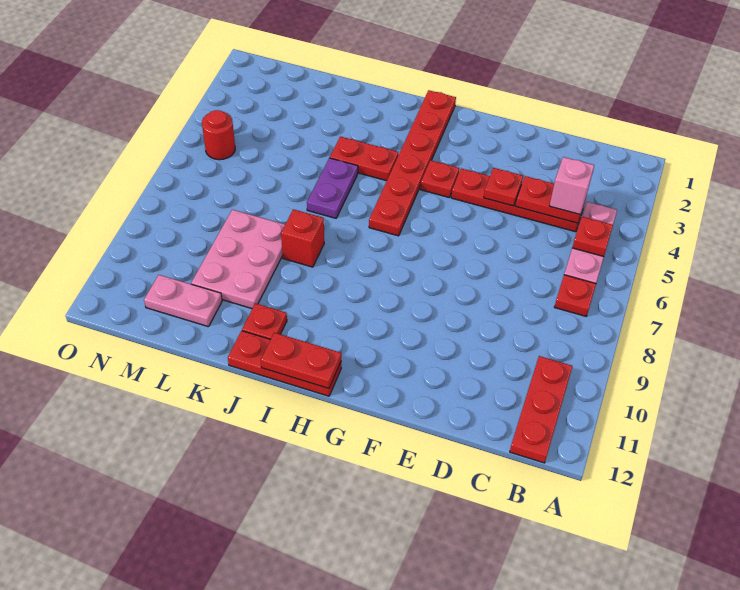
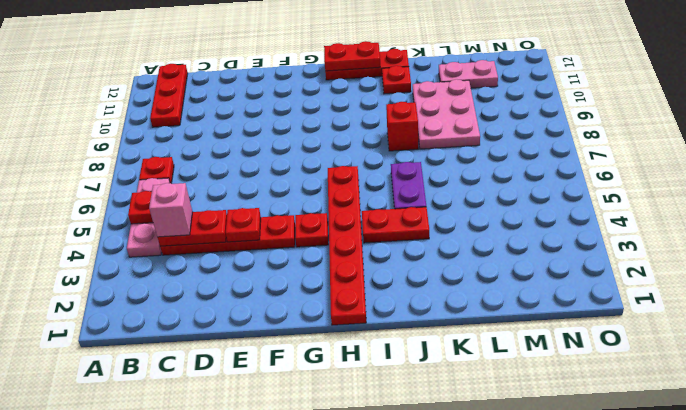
red 1x1 round brick [202,110,235,160] -> none

